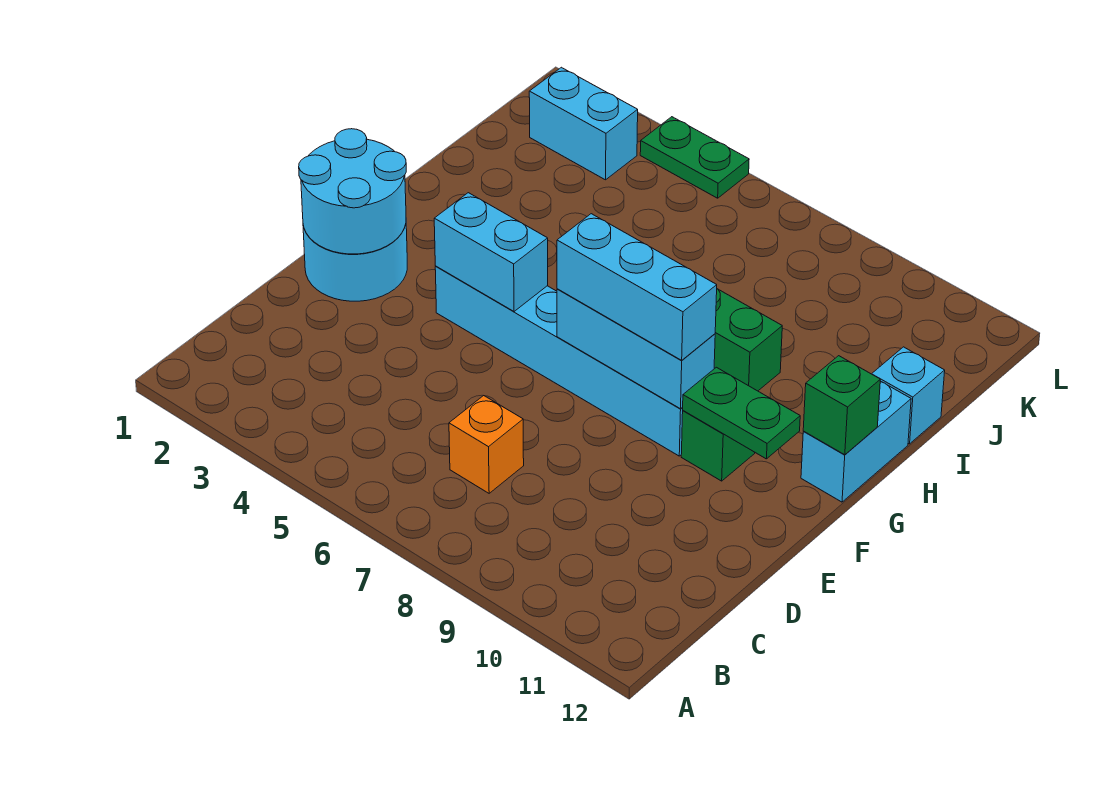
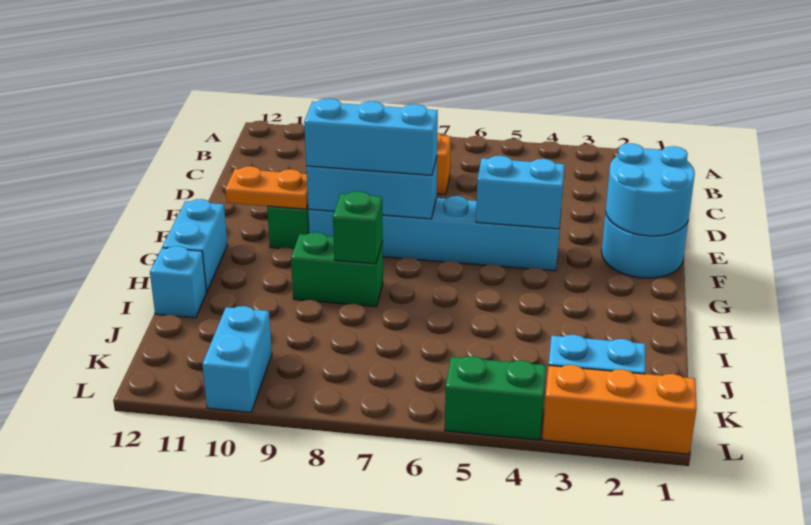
green 1x2 plate [682,367,800,459] -> orange 1x2 plate [225,166,308,209]
green 1x1 brick [803,356,880,455] -> green 1x1 brick moved to [333,191,383,264]
none -> cyan 1x2 brick [202,306,272,412]
none -> orange 1x3 brick [542,365,696,454]
green 1x2 plate [640,117,749,198] -> green 1x2 brick [445,356,546,440]

